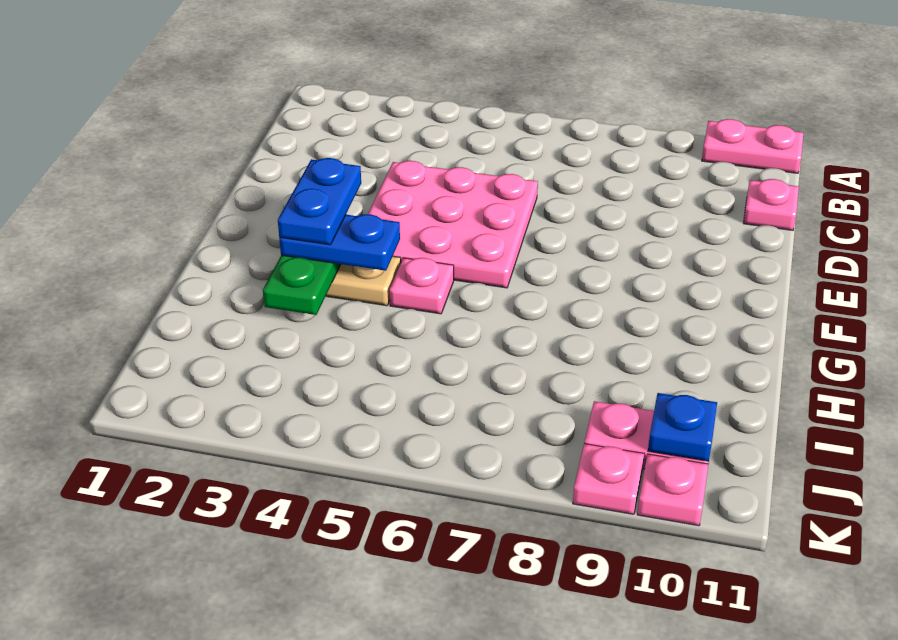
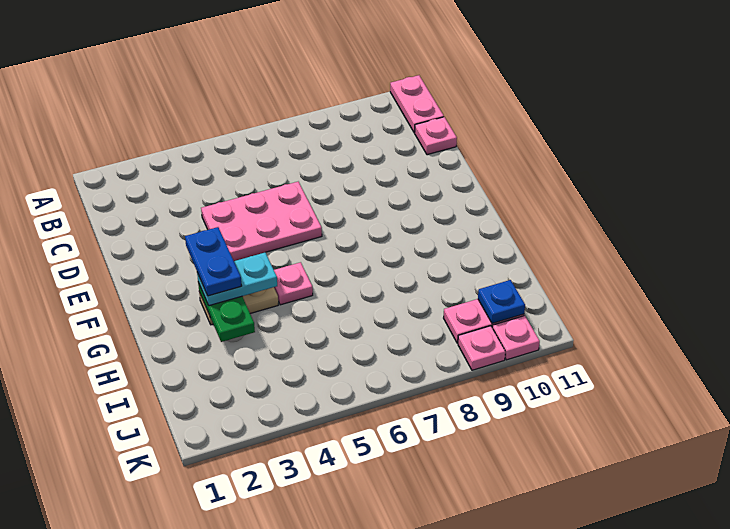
pink 1x2 plate [702,119,803,173] -> pink 1x2 plate turned to [390,75,444,133]
pink 3x3 plate [368,161,538,288] -> pink 2x3 plate [201,182,322,261]
blue 1x2 plate [279,214,400,271] -> cyan 1x2 plate [197,252,277,306]

